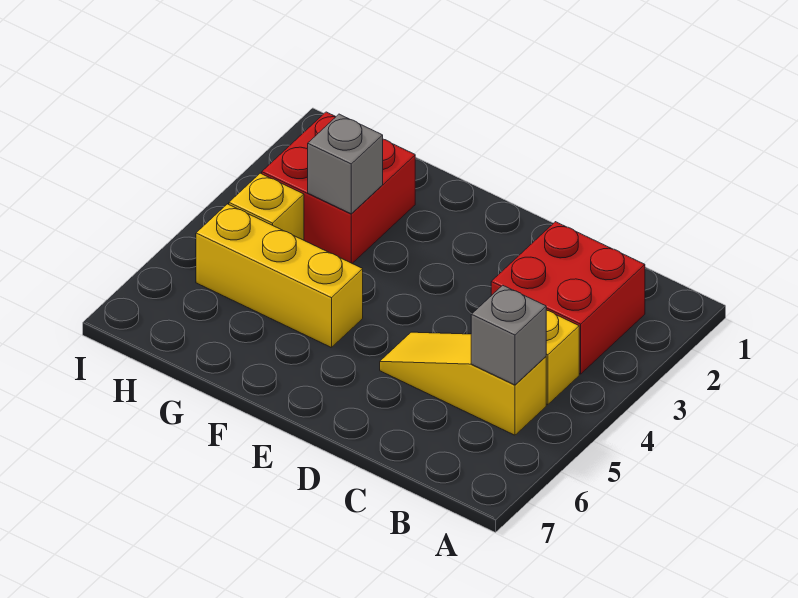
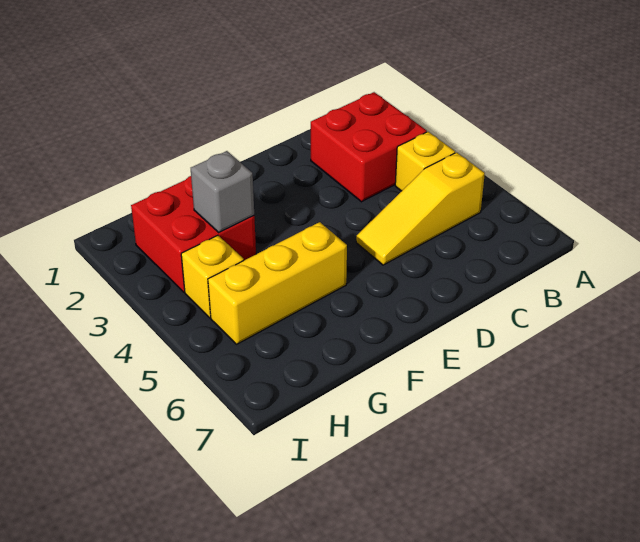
grey 1x1 brick [471,285,546,385] -> none

